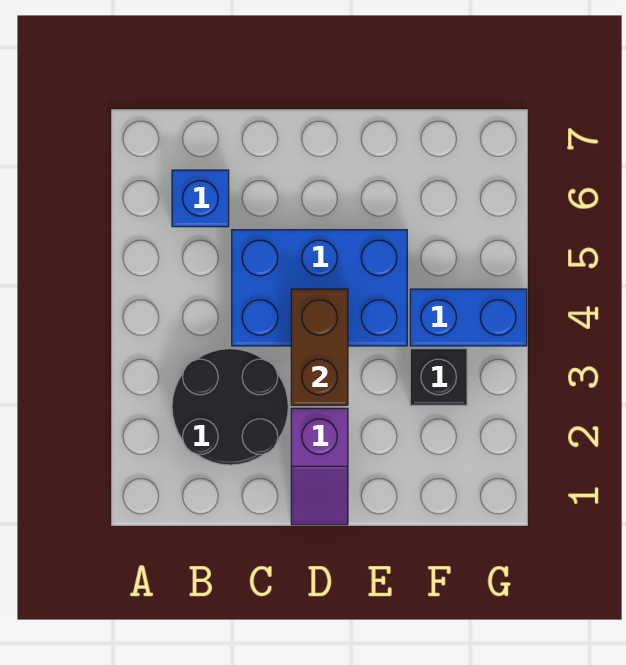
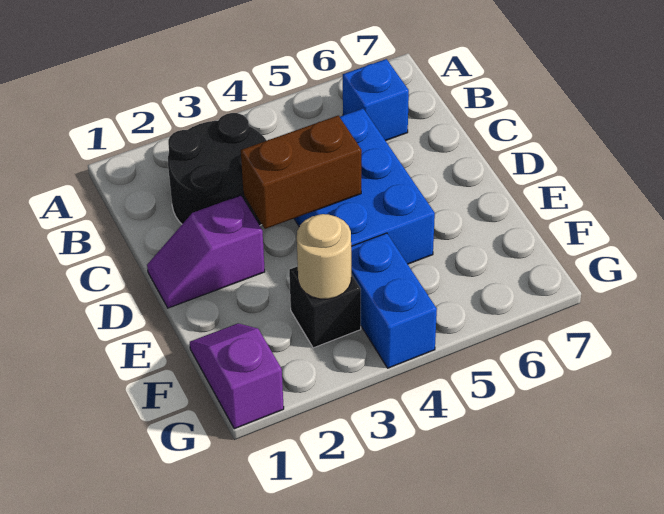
none -> purple 1x2 slope [190,323,284,429]
none -> tan 1x1 round brick [297,214,351,299]

